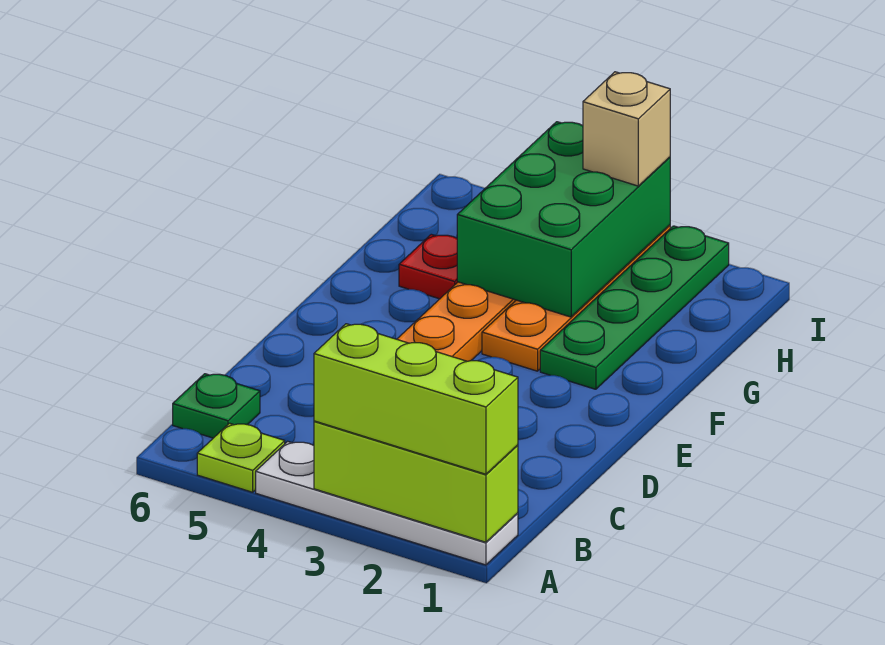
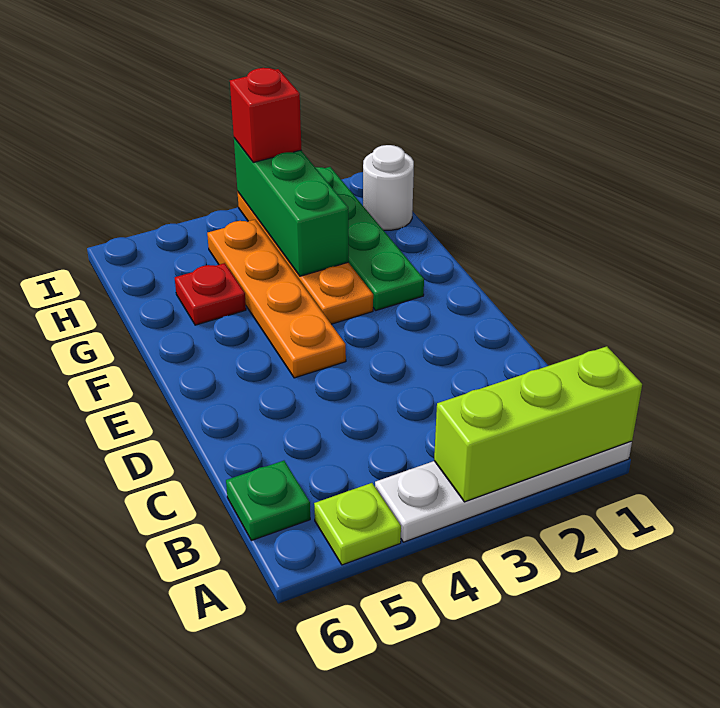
lime 1x3 brick [314,324,518,474] -> none
green 2x3 brick [457,122,670,317] -> green 1x3 brick [234,138,349,276]
none -> white 1x1 round brick [363,145,414,230]
tan 1x1 brick [583,72,670,186] -> red 1x1 brick [230,68,301,162]

